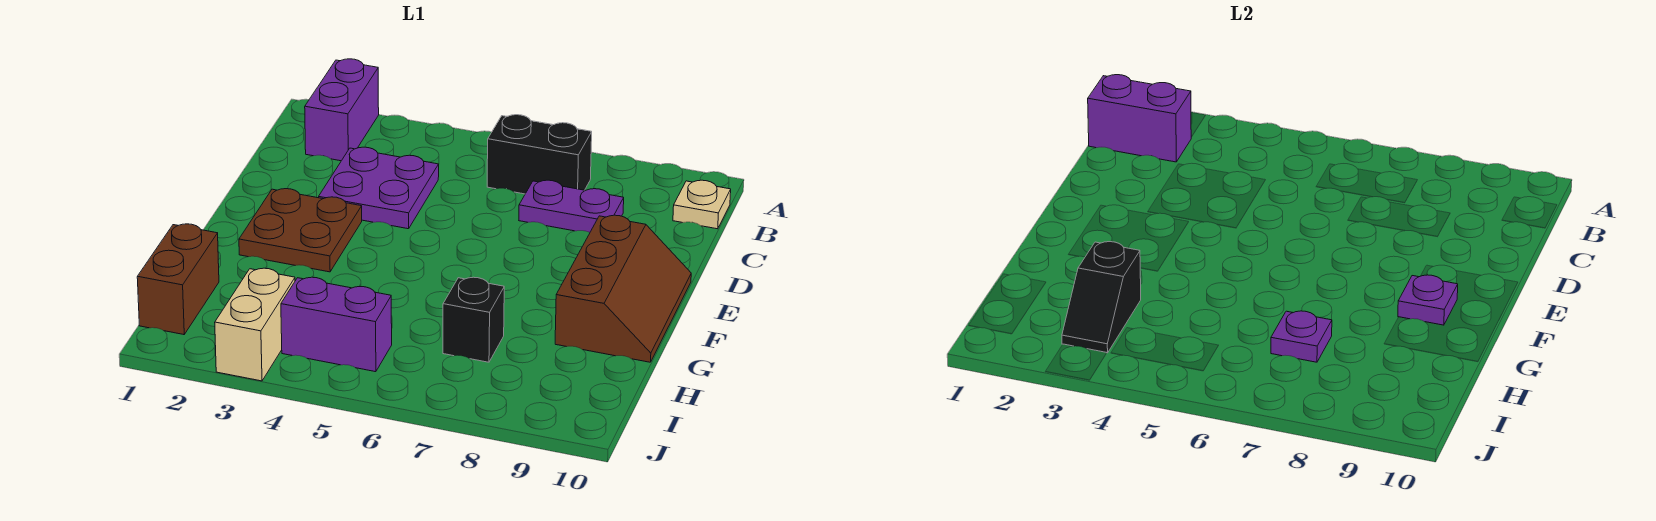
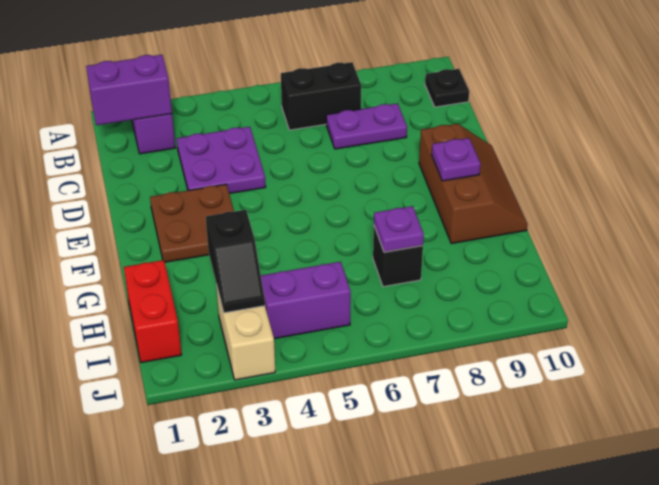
tan 1x1 plate [673,180,731,229] -> black 1x1 plate [425,69,469,107]
brown 1x2 brick [137,224,219,335] -> red 1x2 brick [124,260,182,363]

